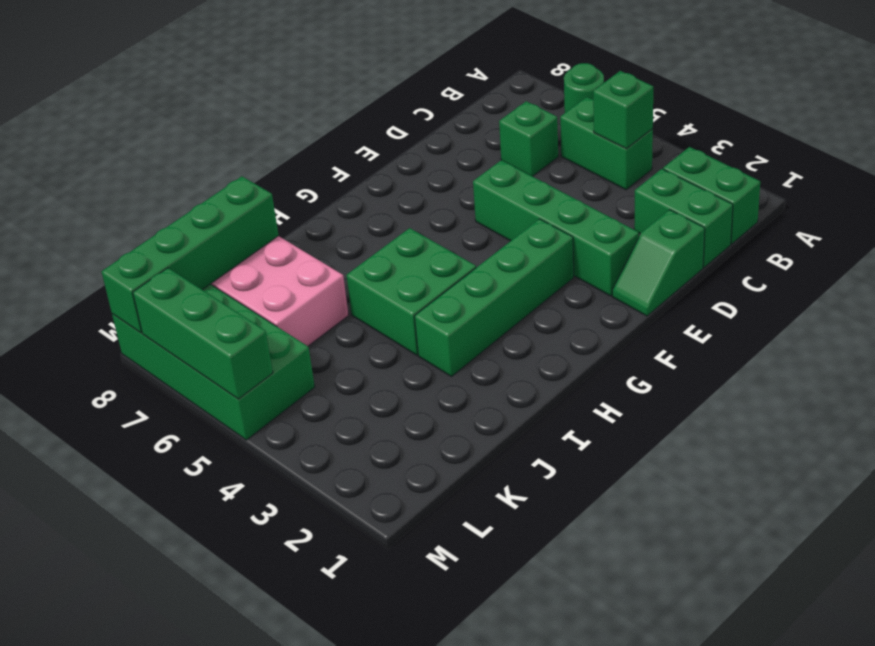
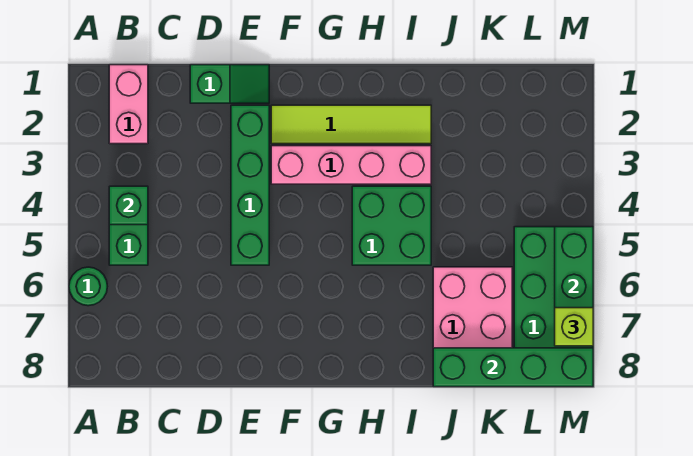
green 1x2 brick [663,147,760,244] -> pink 1x2 brick [109,65,148,144]
green 1x2 brick [634,169,733,267] -> none
green 1x1 brick [499,101,558,176] -> none
none -> lime 1x4 tile [271,105,431,144]
green 1x4 brick [414,219,574,377] -> pink 1x4 brick [271,146,431,184]
none -> lime 1x1 brick [555,308,593,346]

